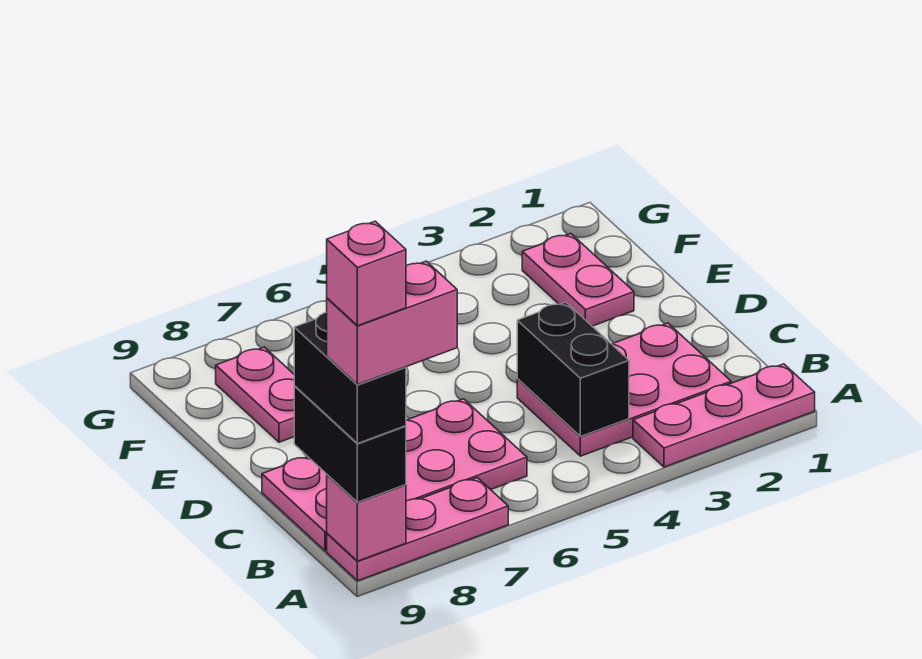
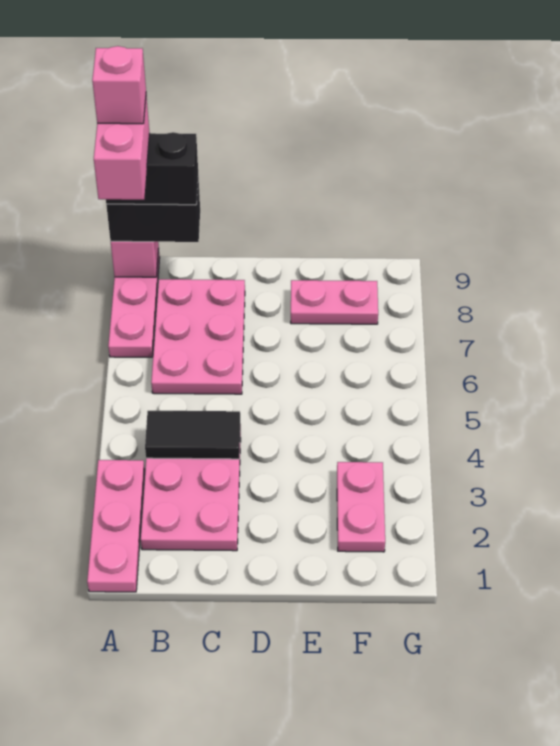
black 1x2 brick [517,302,629,437] -> black 1x2 tile [145,411,240,459]
pink 2x4 plate [262,399,527,551] -> pink 2x3 plate [151,279,245,394]
pink 1x2 plate [522,233,634,326] -> pink 1x2 plate turned to [337,462,385,552]

